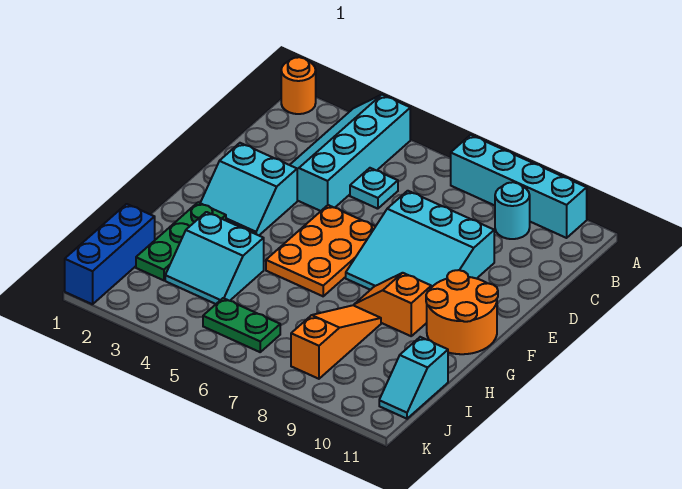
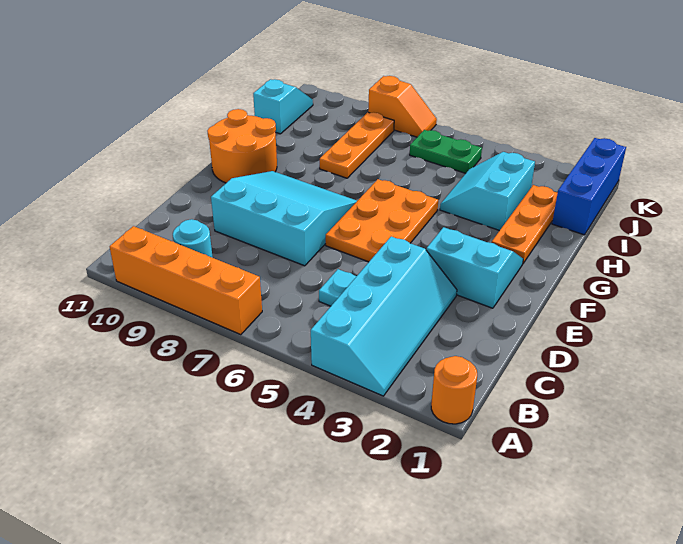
cyan 1x4 brick [451,135,587,238] -> orange 1x4 brick [110,226,262,335]
green 1x3 plate [136,202,226,280] -> orange 1x3 plate [492,185,558,263]
orange 1x2 slope [354,273,431,336] -> orange 1x2 slope moved to [368,76,437,137]
cyan 2x2 slope [165,212,264,304] -> cyan 2x2 slope turned to [440,152,535,231]
orange 1x3 slope [291,305,381,379] -> orange 1x3 plate [320,112,394,178]

